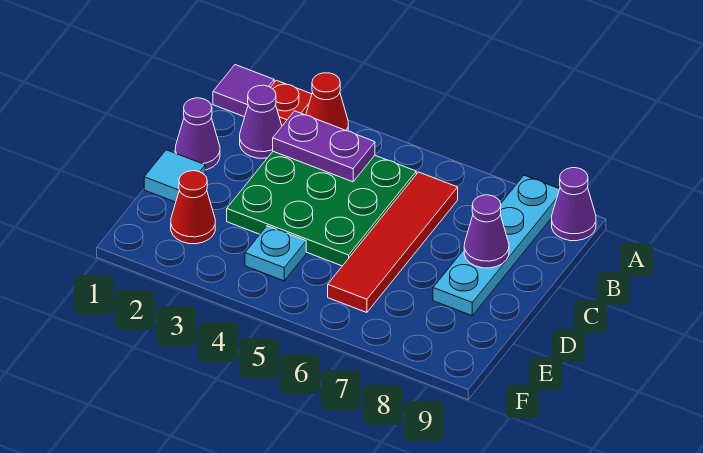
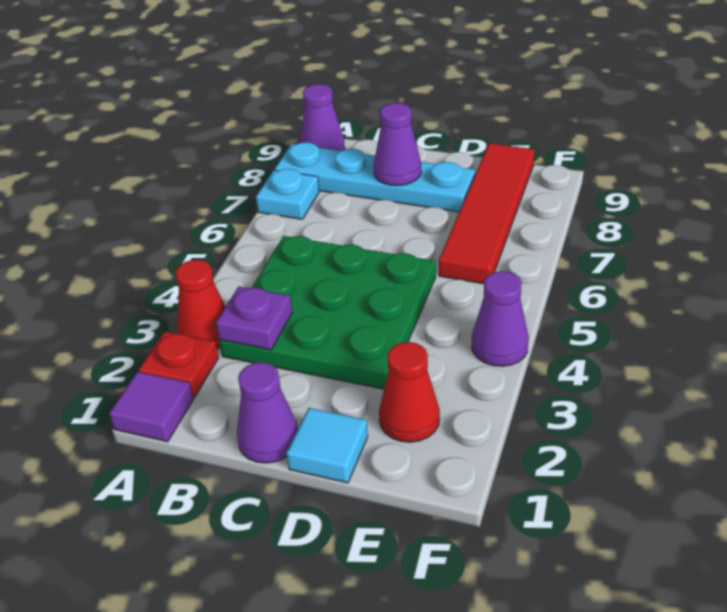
purple 1x1 cone [240,85,282,158] -> purple 1x1 cone moved to [472,271,529,366]
purple 1x2 plate [273,111,375,182] -> purple 1x1 plate [216,287,292,350]
red 1x4 tile [328,172,458,313] -> red 1x4 tile turned to [439,143,535,284]
cyan 1x1 plate [245,226,306,281] -> cyan 1x1 plate moved to [256,169,319,219]

